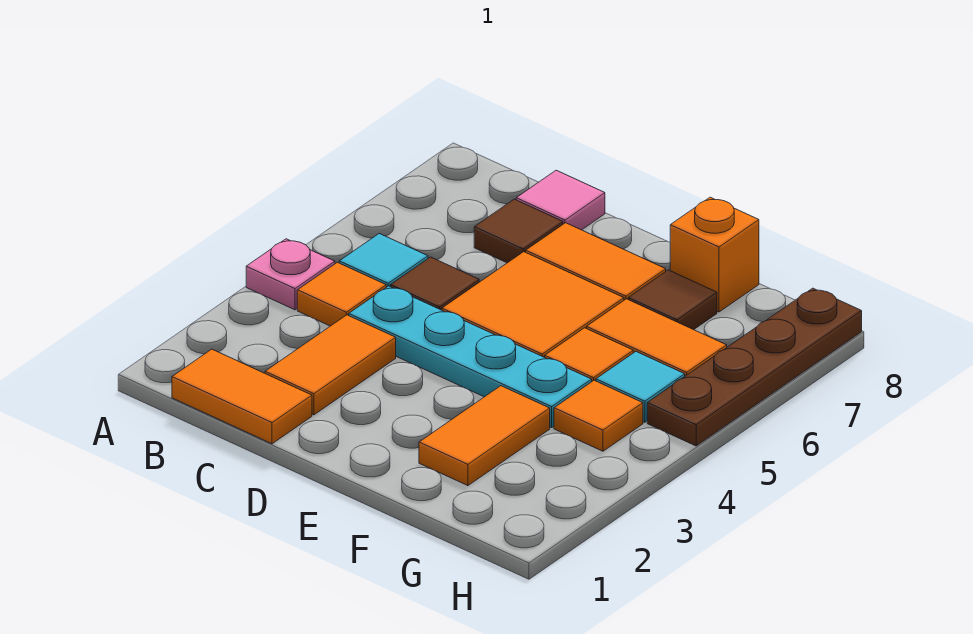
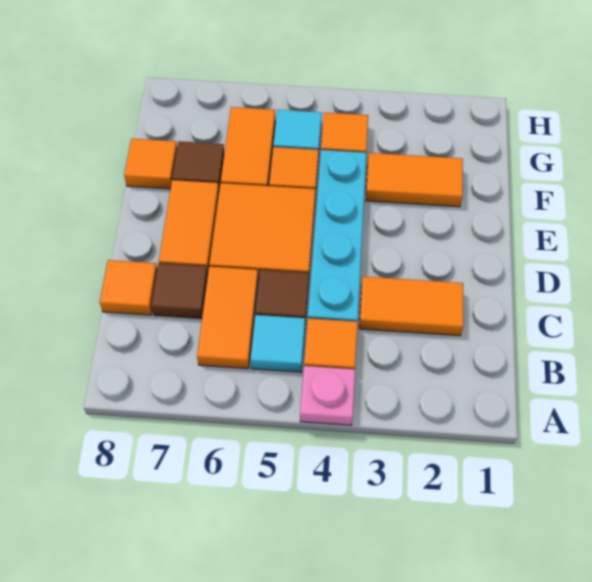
orange 1x2 tile [172,349,312,444] -> orange 1x2 tile moved to [197,266,258,369]
pink 1x1 tile [516,170,605,230] -> orange 1x1 tile [100,260,157,315]
orange 1x1 brick [670,197,759,312] -> orange 1x1 tile [124,139,177,189]
brown 1x4 plate [647,288,862,446] -> none

